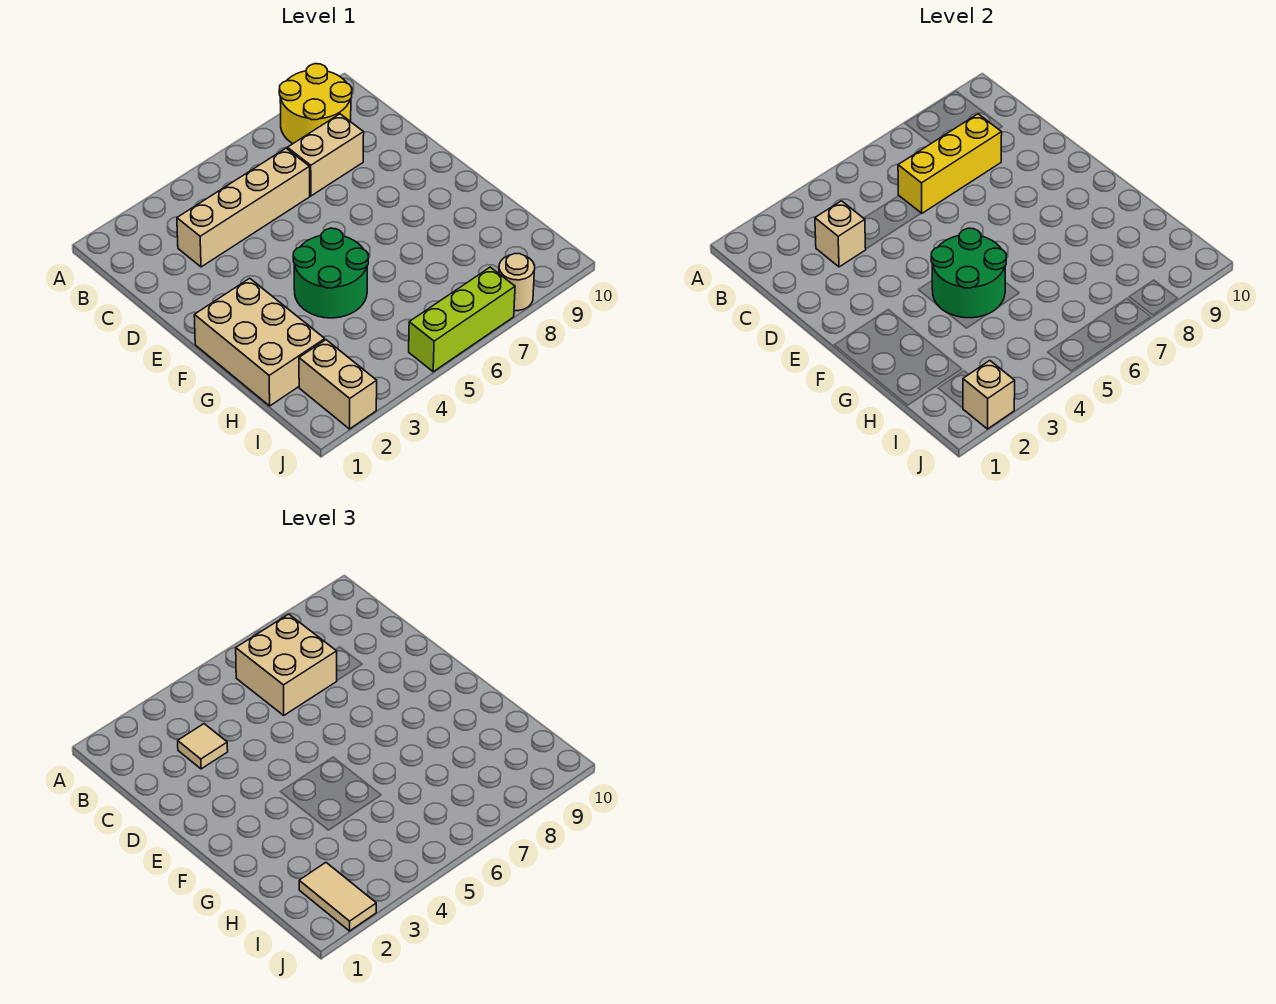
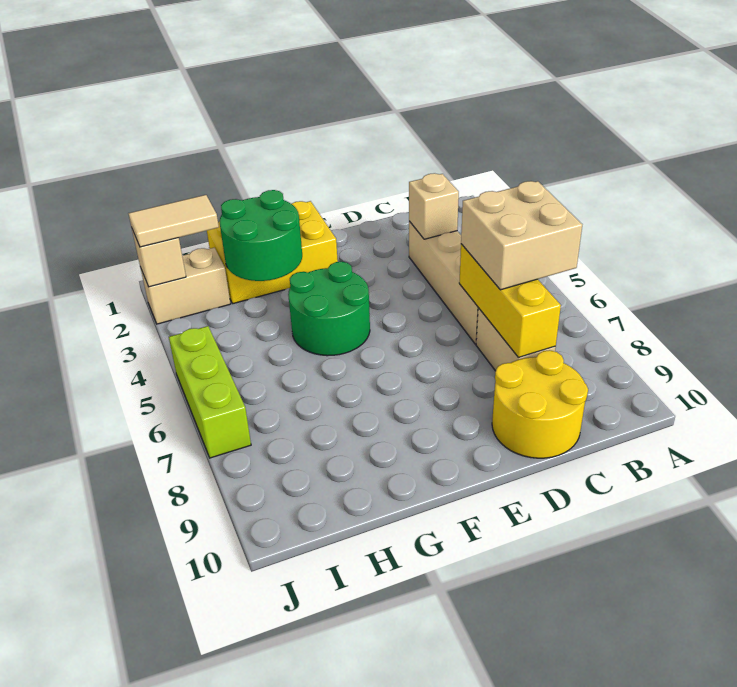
yellow 2x2 round brick [279,64,352,143] -> yellow 2x2 round brick moved to [492,350,588,458]
tan 1x1 tile [178,724,228,769] -> none
tan 2x3 brick [194,278,325,406] -> yellow 2x3 brick [207,201,338,304]
green 2x2 round brick [931,228,1007,318] -> green 2x2 round brick moved to [220,190,302,281]
tan 1x1 round brick [499,254,535,311] -> none

